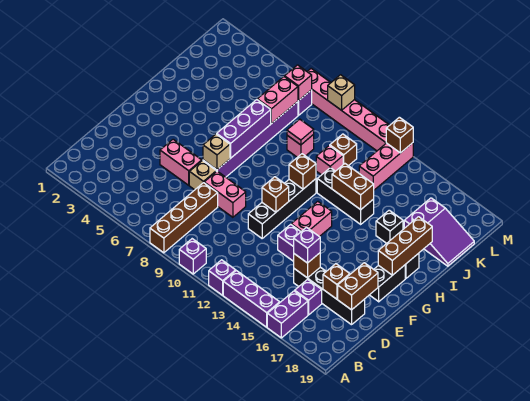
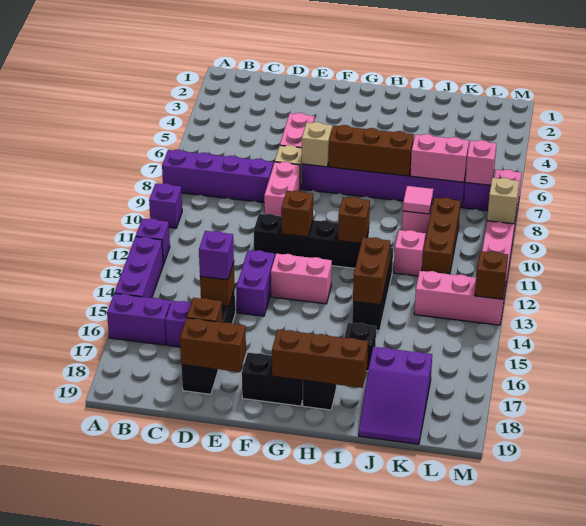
brown 1x4 brick [150,183,218,253] -> purple 1x4 brick [162,150,273,203]
purple 1x3 brick [217,100,271,158] -> brown 1x3 brick [329,125,414,176]
brown 1x1 brick [330,134,357,166] -> brown 1x3 brick [422,198,461,274]

